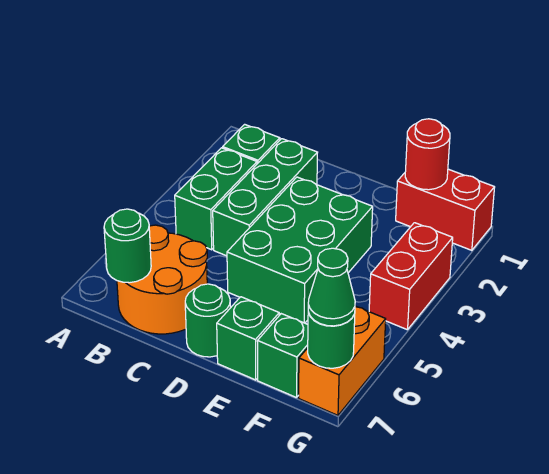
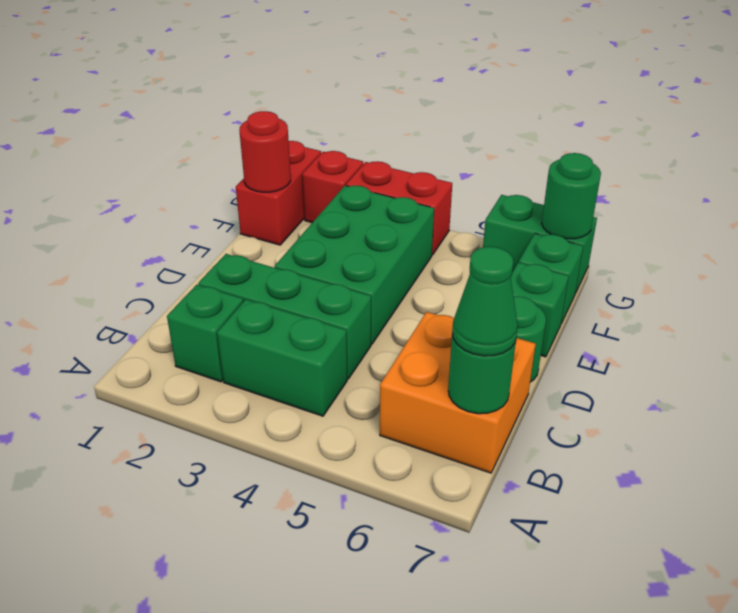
orange 2x2 round brick [117,225,207,334] -> orange 2x2 brick [380,312,536,473]
green 2x3 brick [227,177,373,323] -> green 2x3 brick turned to [275,186,434,344]
none -> red 1x1 brick [302,151,363,223]
orange 1x2 brick [299,306,386,415] -> green 1x2 brick [483,195,597,293]
green 1x1 cone [308,248,355,326] -> green 1x1 cone moved to [452,247,518,356]

